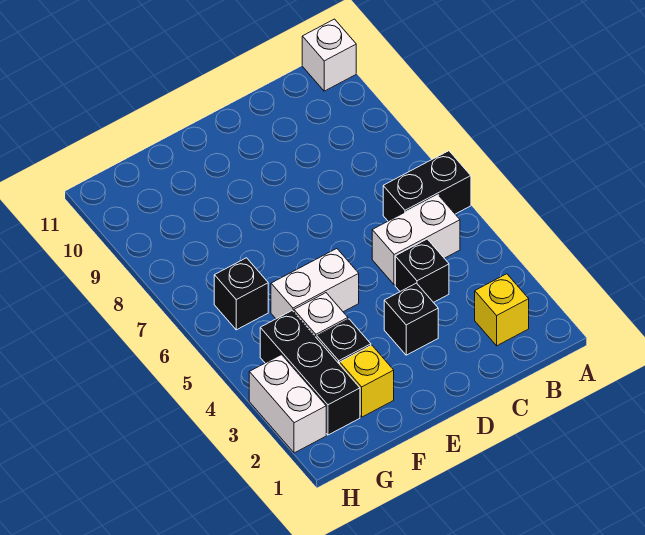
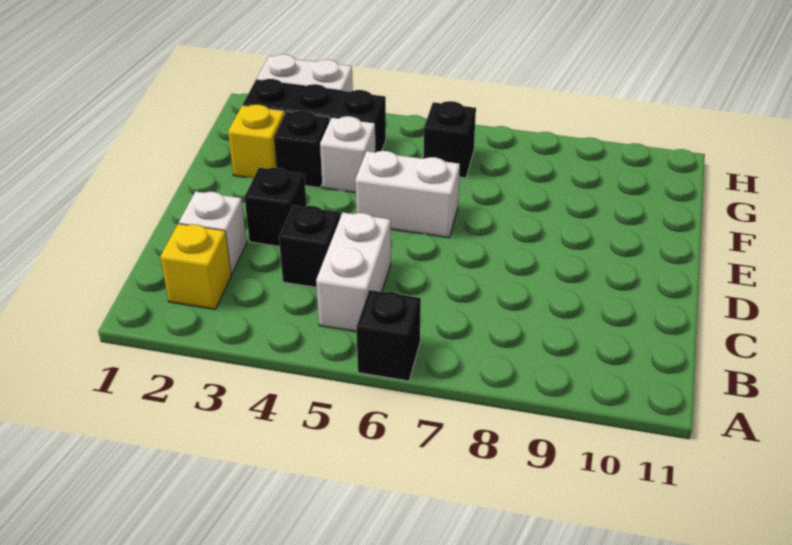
black 1x2 brick [383,151,471,221] -> black 1x1 brick [356,290,421,381]
white 1x1 brick [302,19,356,91] -> white 1x1 brick moved to [179,192,247,274]
white 1x2 brick [271,249,359,319] -> white 1x2 brick turned to [355,151,460,238]

